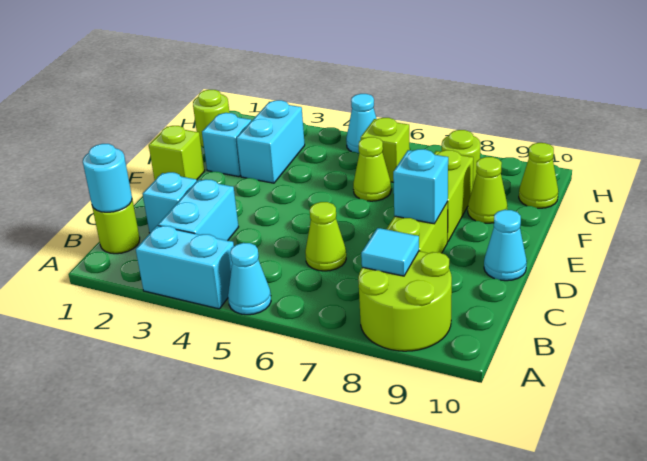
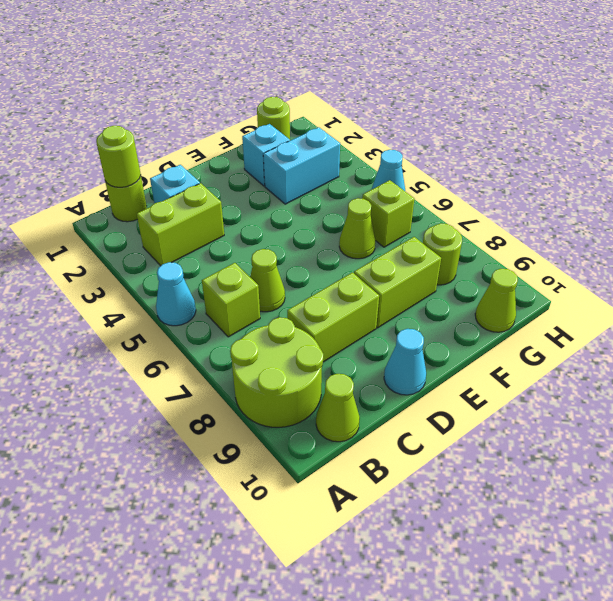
cyan 1x2 brick [136,226,234,309] -> none
cyan 1x1 round brick [83,144,132,212] -> lime 1x1 round brick [96,126,141,187]
cyan 1x2 brick [158,179,239,241] -> lime 1x2 brick [137,183,224,266]
cyan 1x1 tile [361,228,419,276] -> none
cyan 1x1 brick [393,149,448,224] -> none
lime 1x1 brick [149,126,205,180] -> lime 1x1 brick moved to [202,263,260,337]
lime 1x1 cone [468,157,508,223] -> lime 1x1 cone moved to [316,374,360,442]

